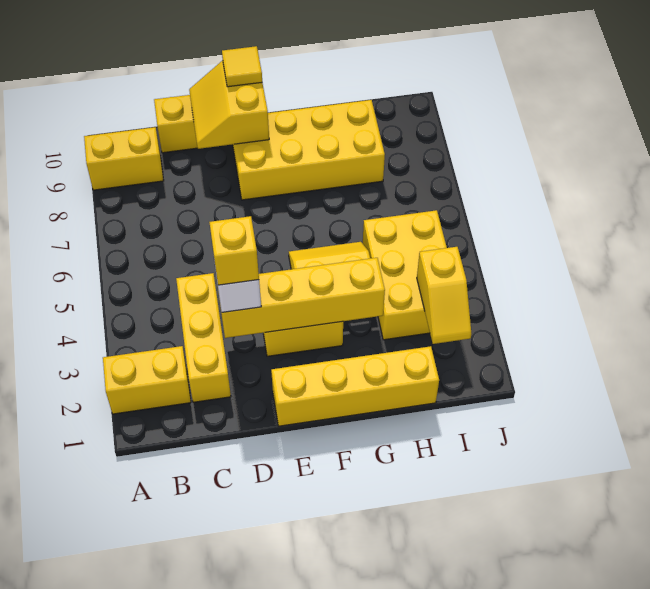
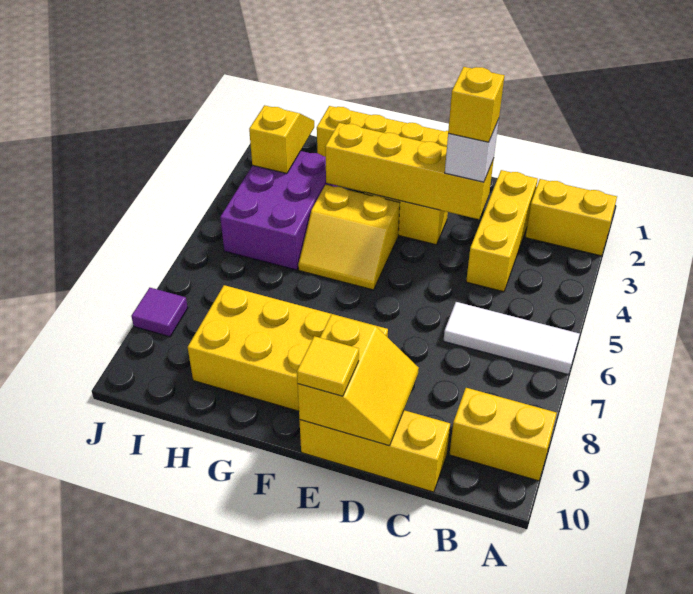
none -> white 1x3 tile [444,302,580,375]
yellow 2x3 brick [363,210,447,340] -> purple 2x3 brick [220,151,337,270]
none -> purple 1x1 tile [131,288,188,337]

